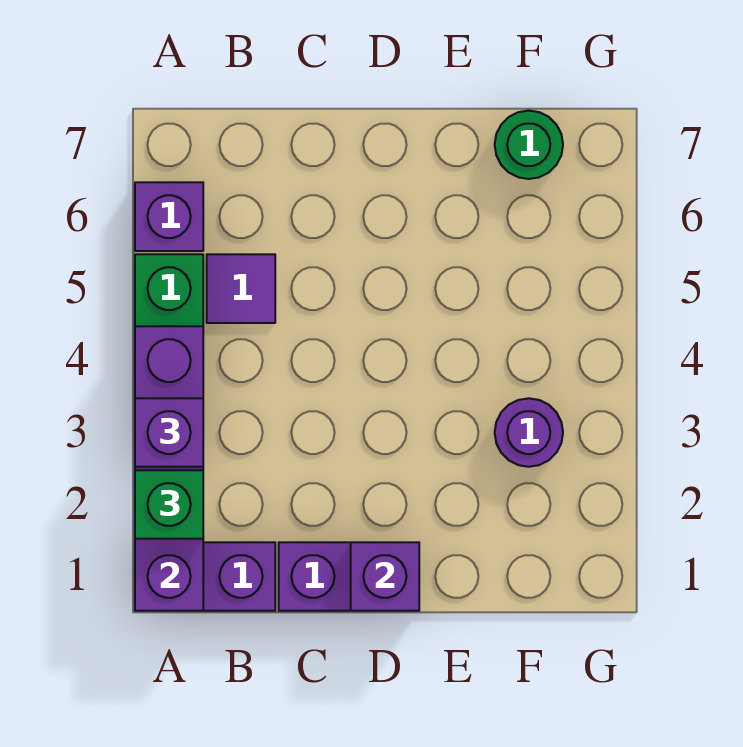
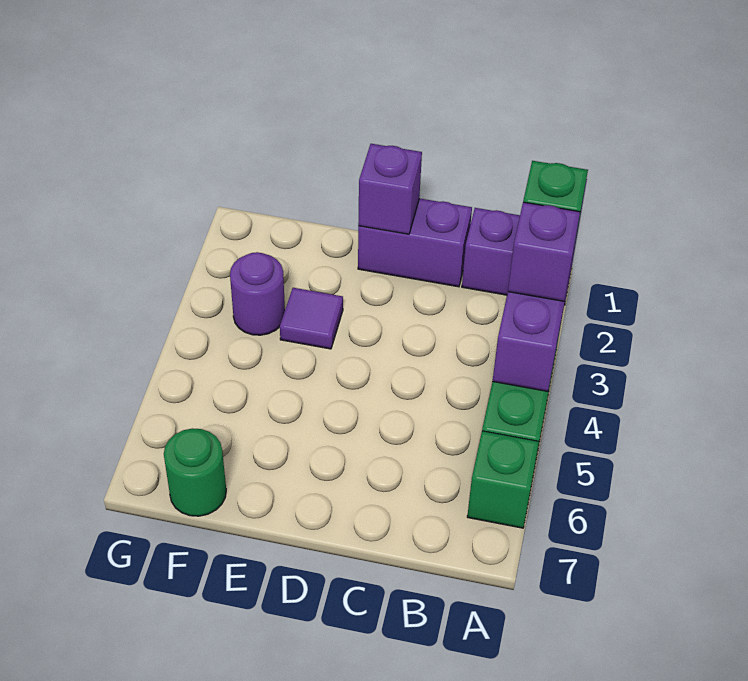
purple 1x1 brick [135,182,203,251] -> green 1x1 brick [467,431,539,528]
purple 1x1 tile [207,254,275,323] -> purple 1x1 tile moved to [280,288,343,349]

